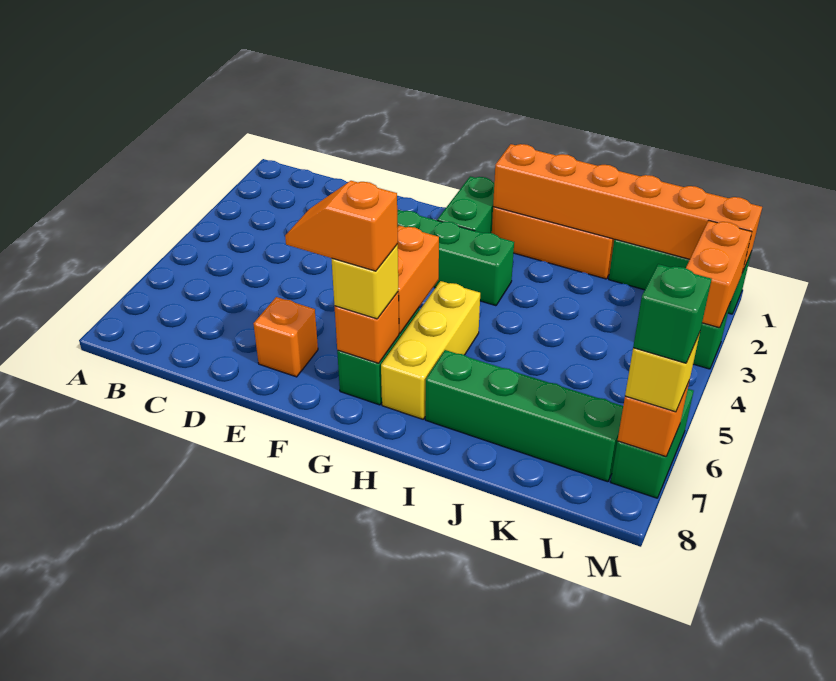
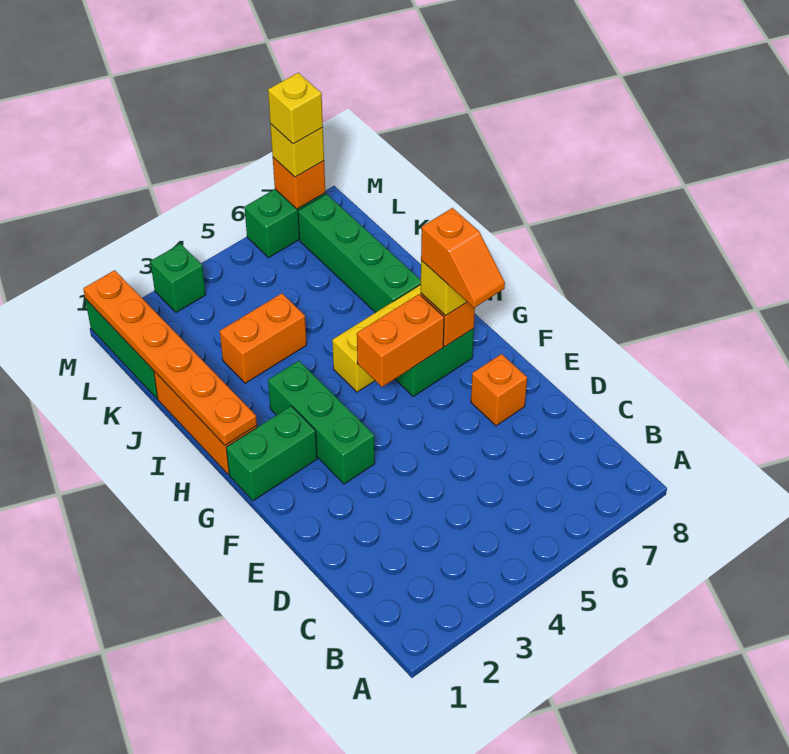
orange 1x6 brick [493,144,762,270] -> orange 1x6 plate [83,270,257,445]
orange 1x2 brick [686,220,752,328] -> orange 1x2 brick moved to [220,293,307,383]
green 1x1 brick [633,264,712,363] -> yellow 1x1 brick [268,73,323,144]

